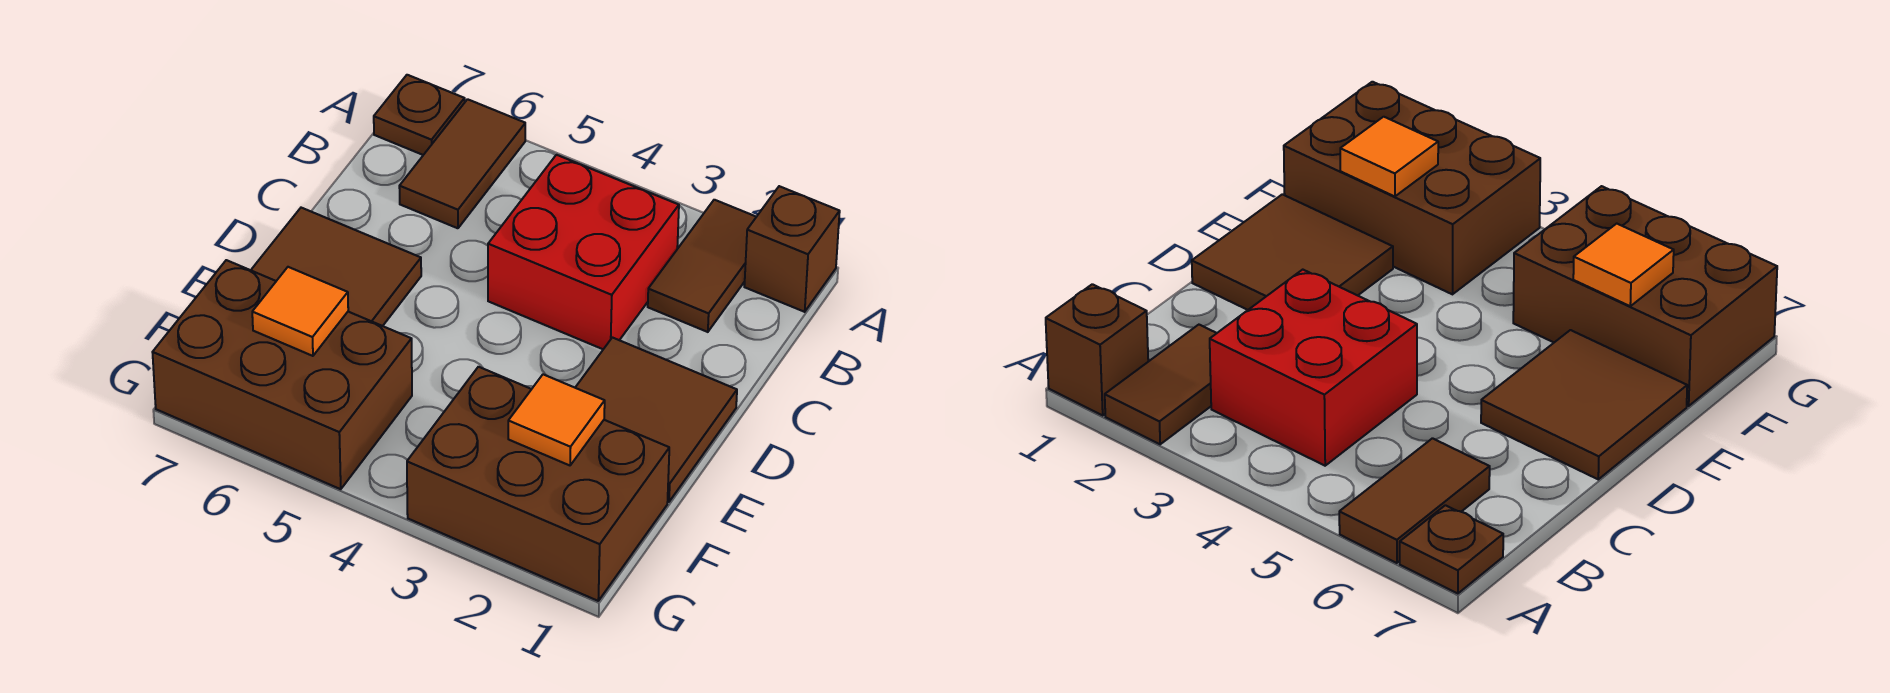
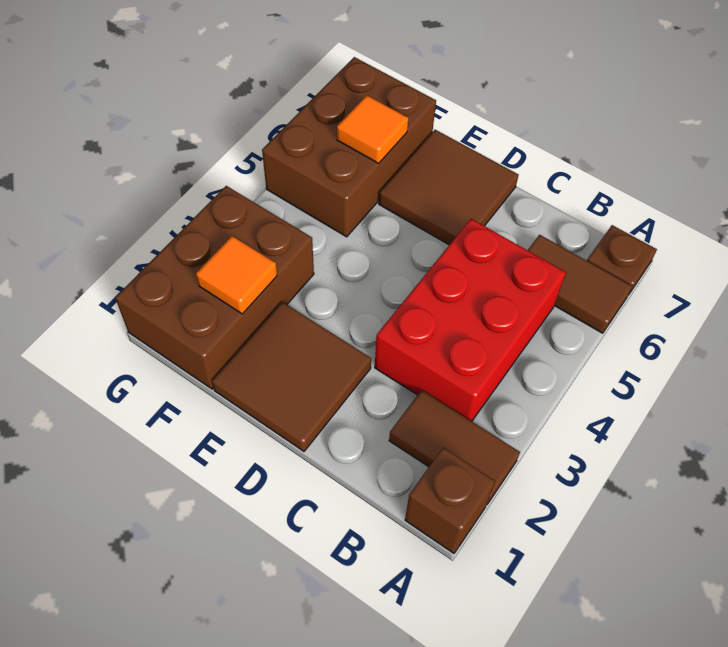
red 2x2 brick [488,155,679,349] -> red 2x3 brick [375,219,566,421]

